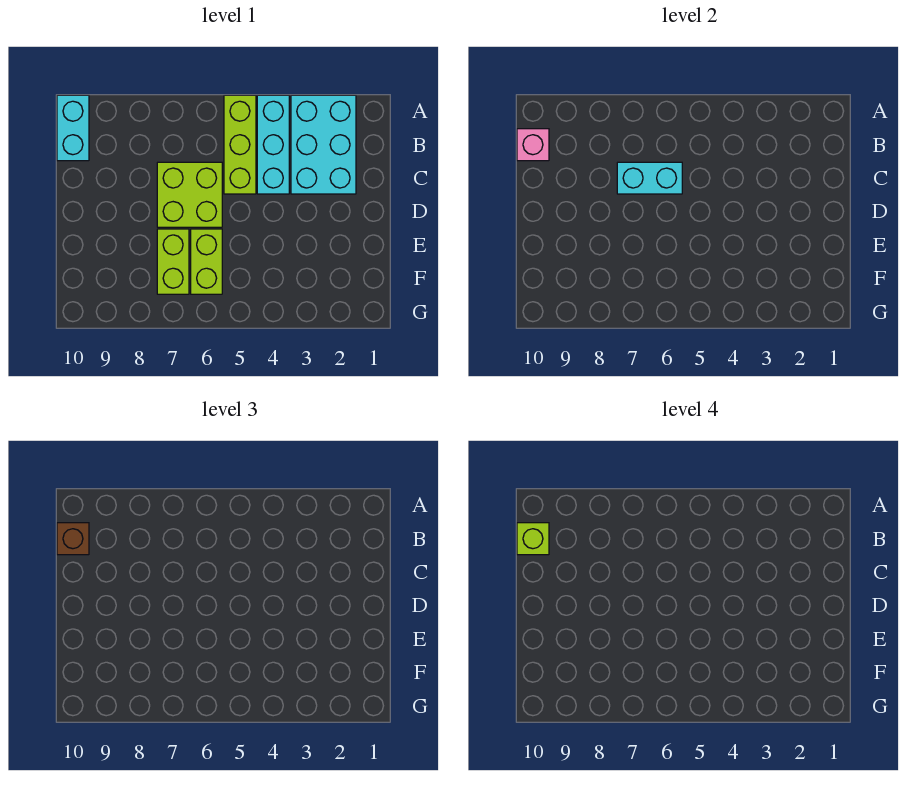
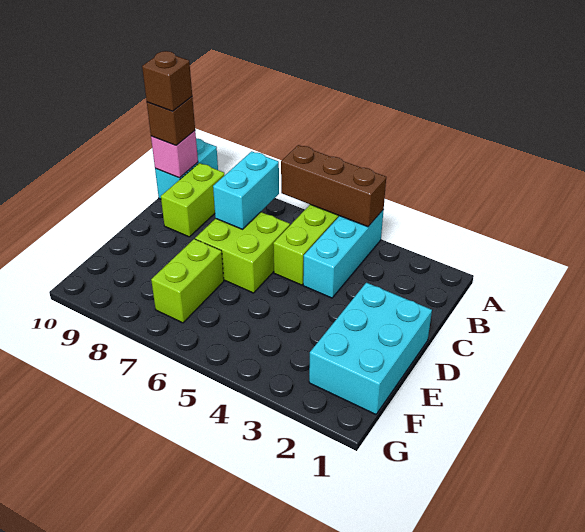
cyan 2x3 brick [291,95,356,194] -> cyan 2x3 brick moved to [309,283,432,414]
none -> brown 1x3 brick [281,145,386,227]
lime 1x1 brick [517,523,549,555] -> brown 1x1 brick [142,51,192,111]
cyan 1x2 brick [617,162,682,194] -> cyan 1x2 brick turned to [213,151,279,229]
lime 1x2 brick [191,229,222,294] -> lime 1x2 brick moved to [161,163,225,237]

